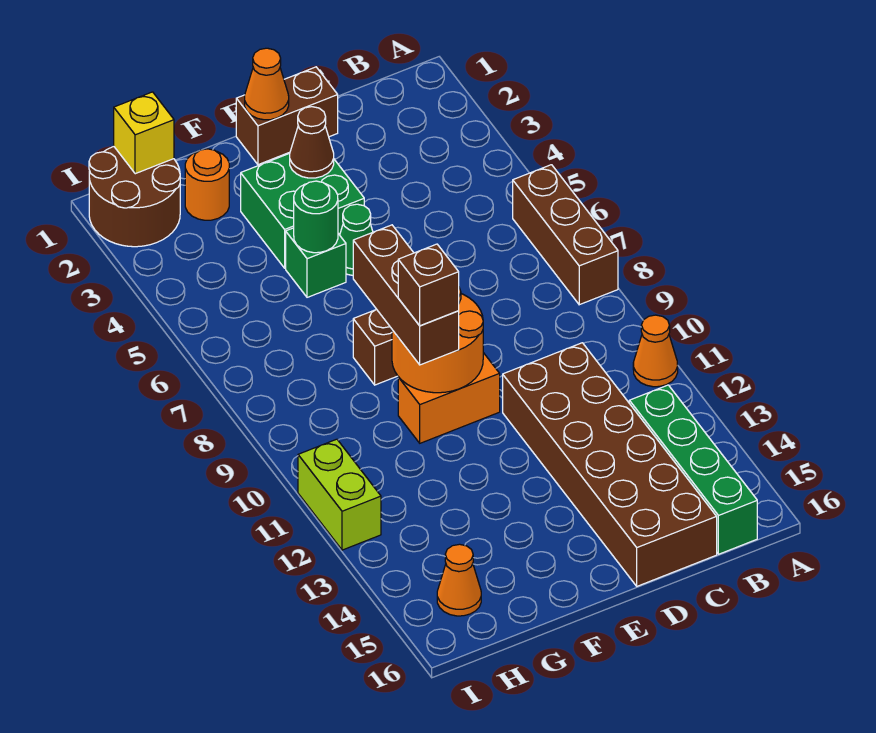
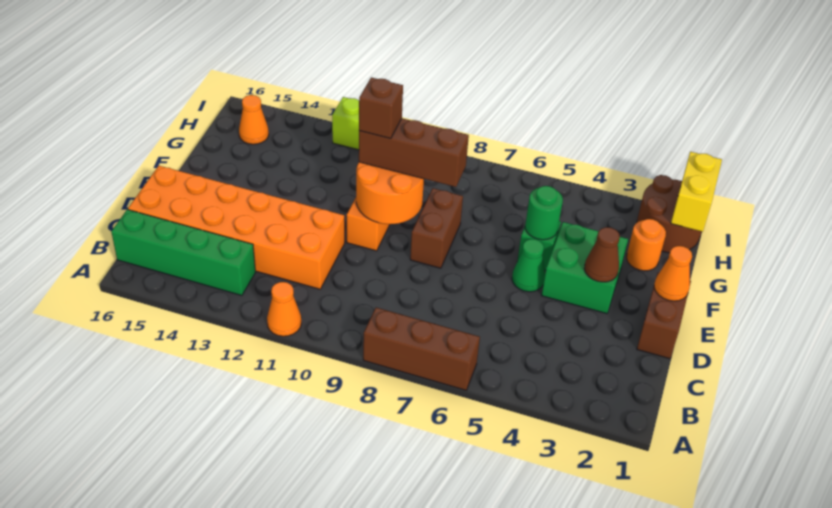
brown 2x6 brick [503,343,717,586] -> orange 2x6 brick [128,166,345,289]
yellow 1x1 brick [114,92,174,174] -> yellow 1x2 brick [671,152,722,232]

